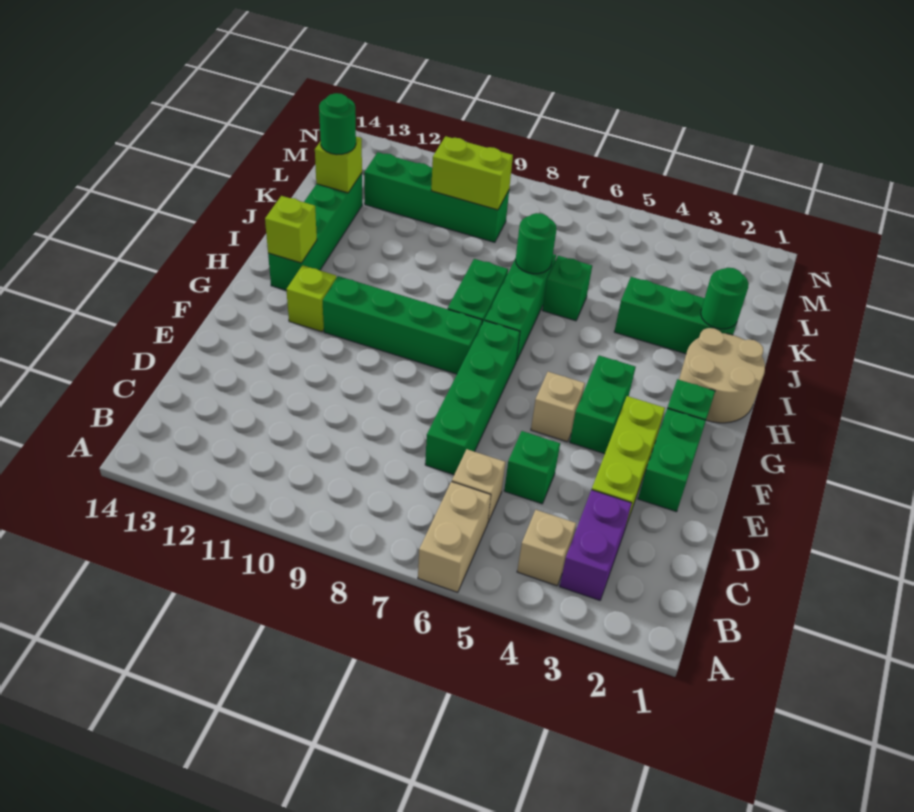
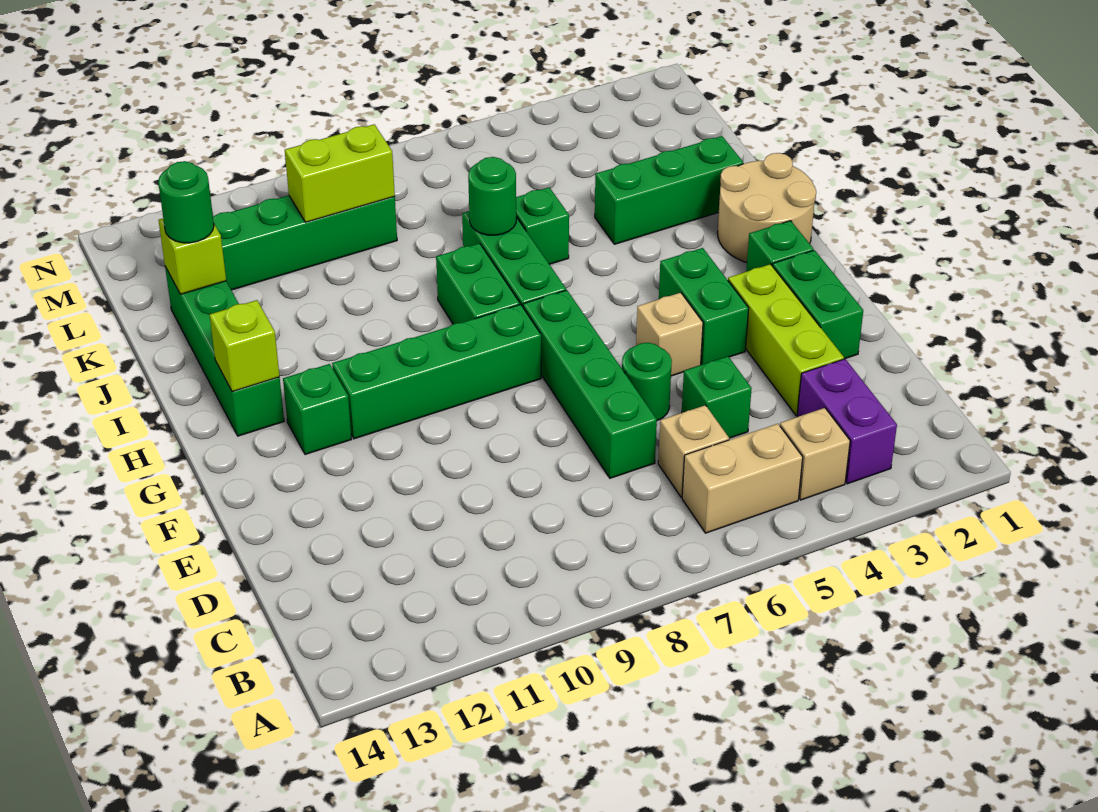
tan 1x2 brick [418,482,491,592] -> tan 1x2 brick turned to [682,424,803,533]
lime 1x1 brick [286,265,336,332] -> green 1x1 brick [283,364,352,455]
green 1x1 round brick [701,268,749,329] -> green 1x1 round brick moved to [622,343,672,421]

